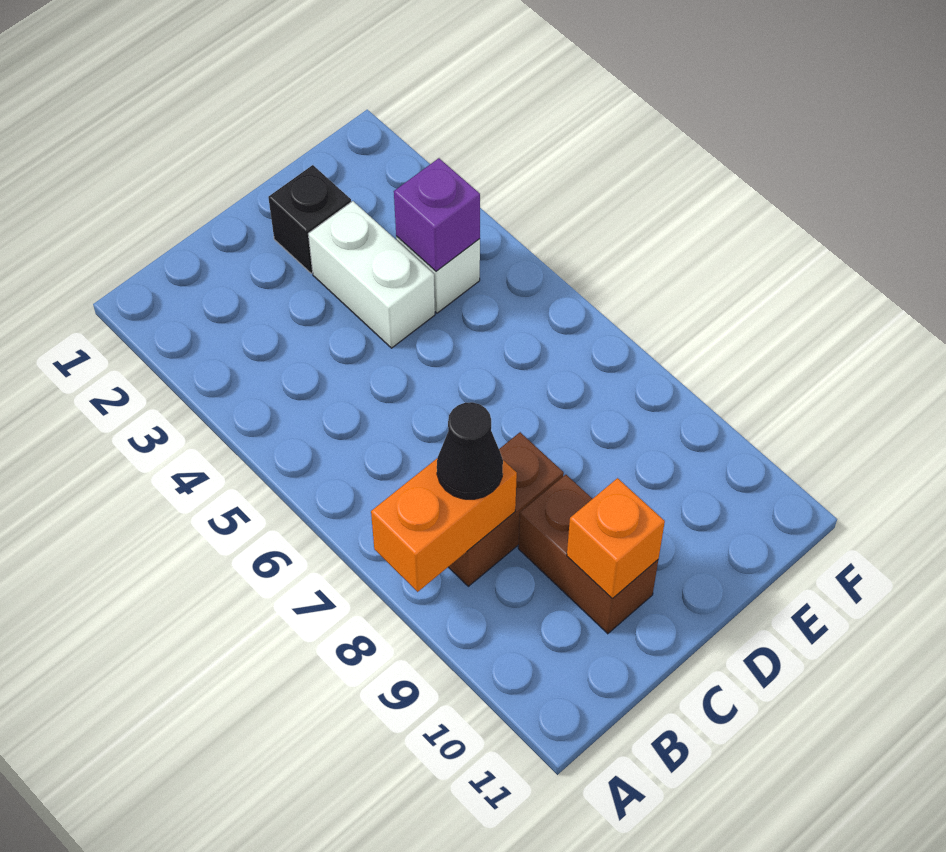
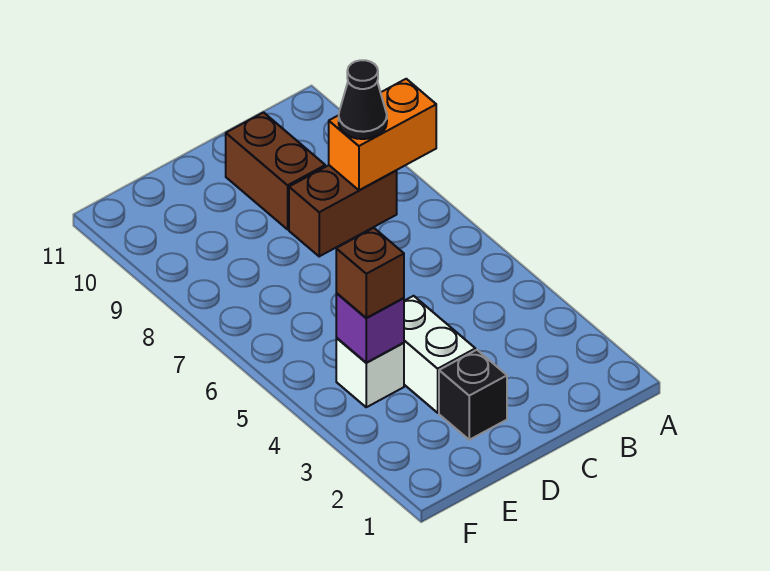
orange 1x1 brick [567,478,665,599] -> none
none -> brown 1x1 brick [336,228,404,318]

